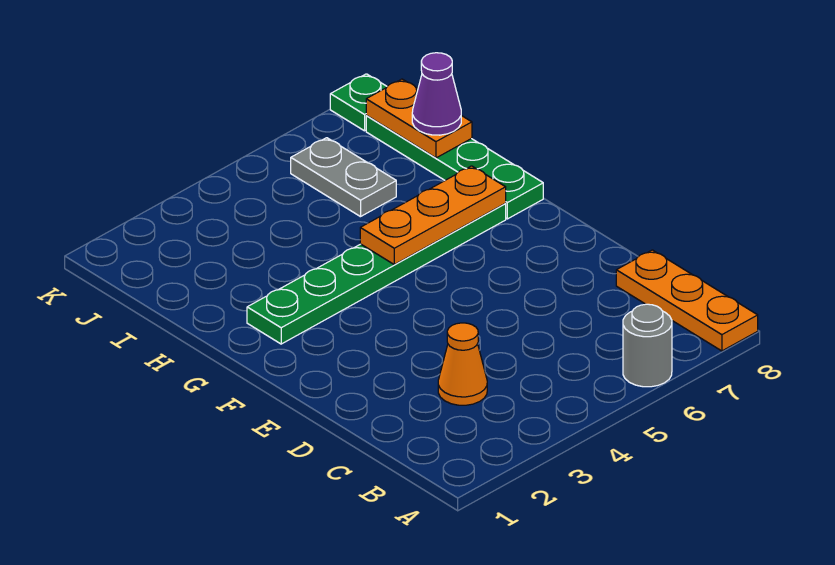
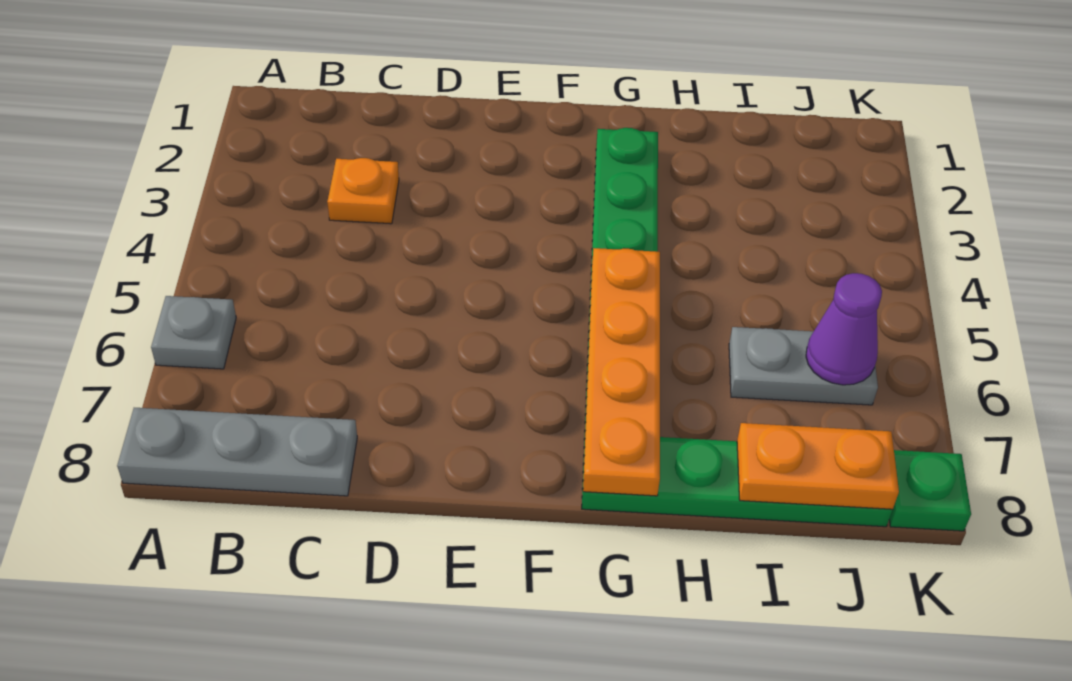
grey 1x1 round brick [623,304,672,387] -> grey 1x1 plate [151,296,236,369]
orange 1x3 plate [616,250,758,351] -> grey 1x3 plate [117,408,357,496]
orange 1x1 cone [438,323,487,405] -> orange 1x1 plate [327,158,399,224]
orange 1x3 plate [360,166,506,264] -> orange 1x4 plate [583,248,660,496]
purple 1x1 cone [412,53,461,135] -> purple 1x1 cone moved to [806,273,882,385]

